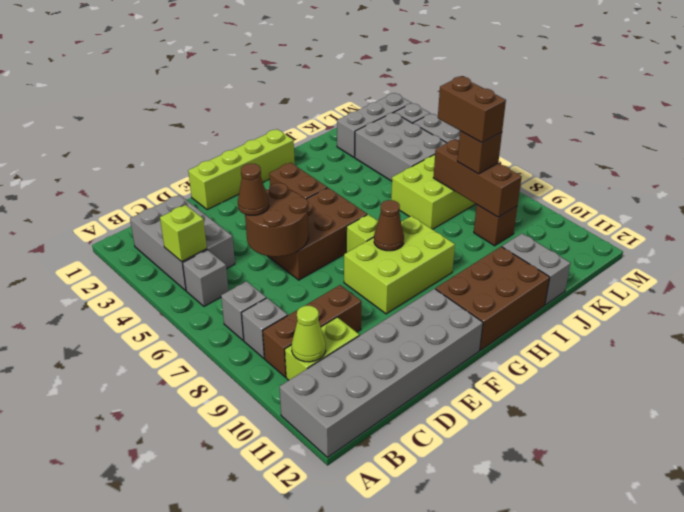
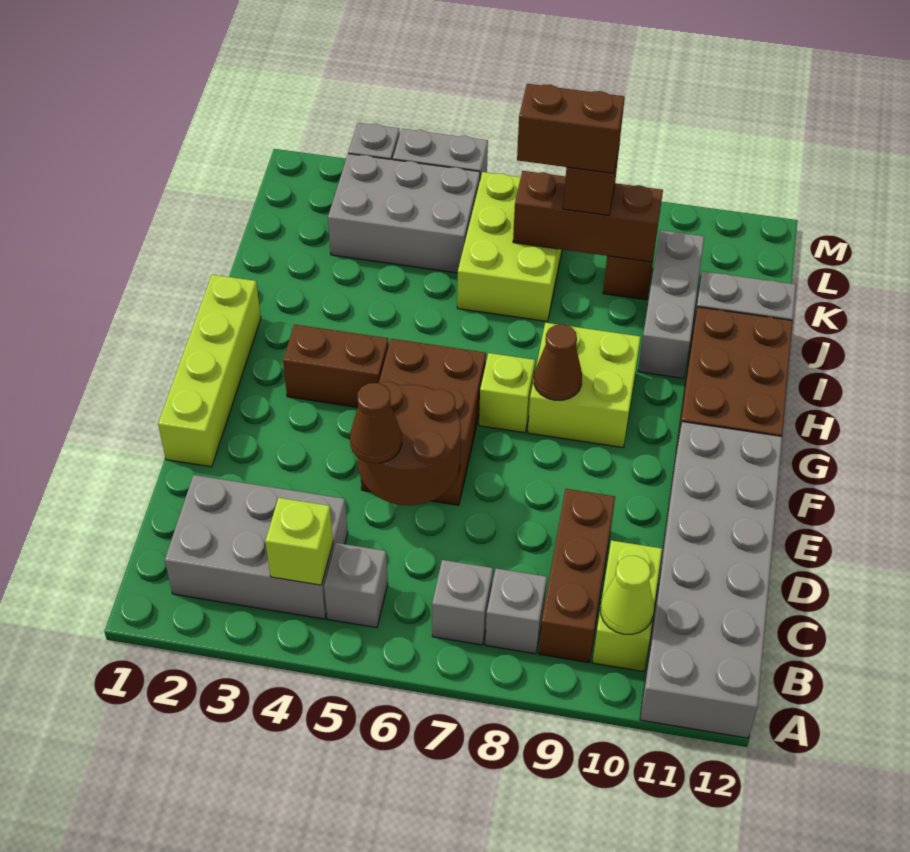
lime 2x3 brick [344,216,455,314] -> lime 2x2 brick [528,323,640,447]
grey 1x3 brick [337,93,411,157] -> grey 1x3 brick moved to [638,230,704,378]

